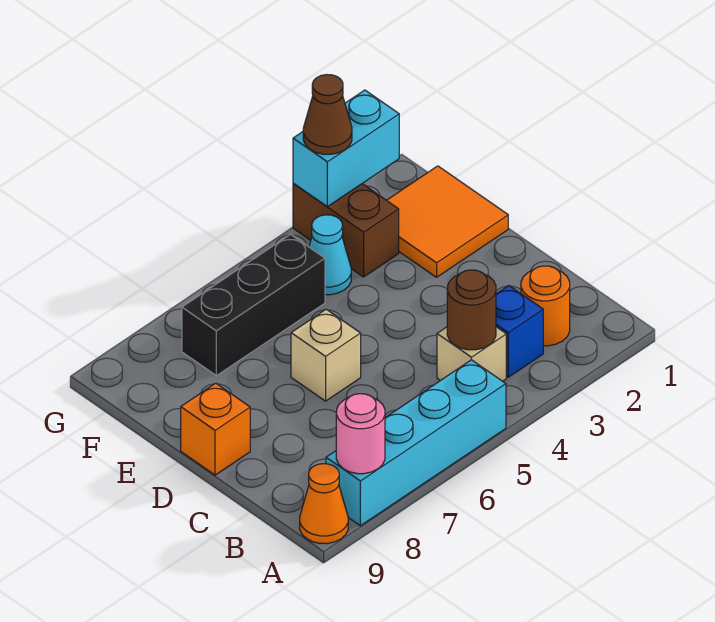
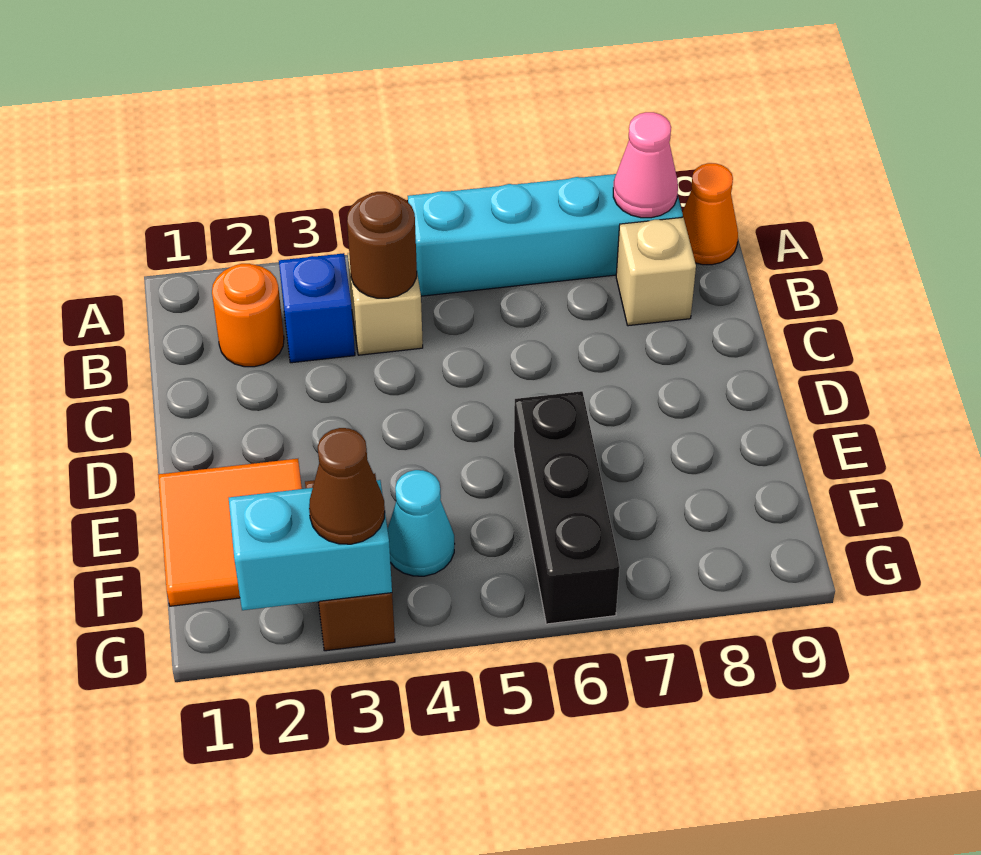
pink 1x1 round brick [336,394,385,474] -> pink 1x1 cone [613,112,678,218]
tan 1x1 brick [291,309,361,401] -> tan 1x1 brick moved to [616,217,696,326]
orange 1x1 brick [181,383,250,475] -> none
black 1x3 brick [182,234,325,376] -> black 1x3 brick turned to [514,391,620,624]

